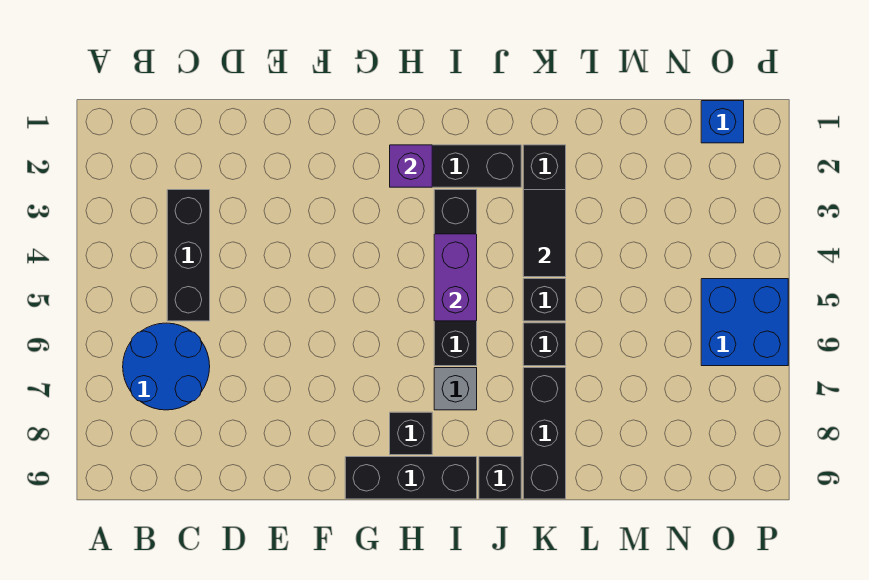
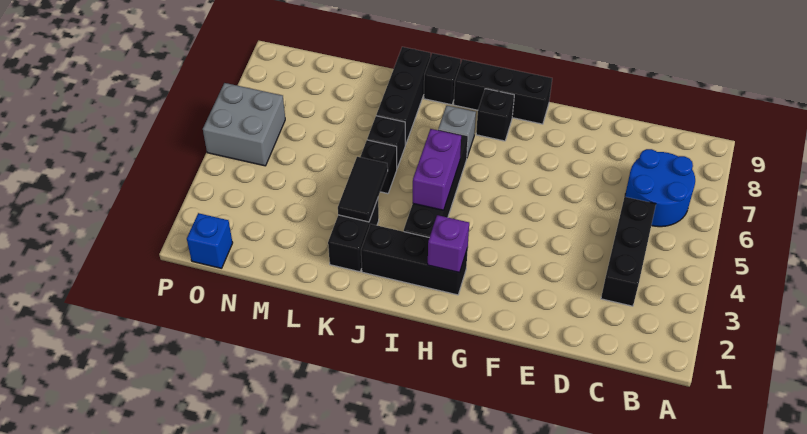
blue 2x2 brick [701,279,788,366] -> grey 2x2 brick [203,83,285,166]

